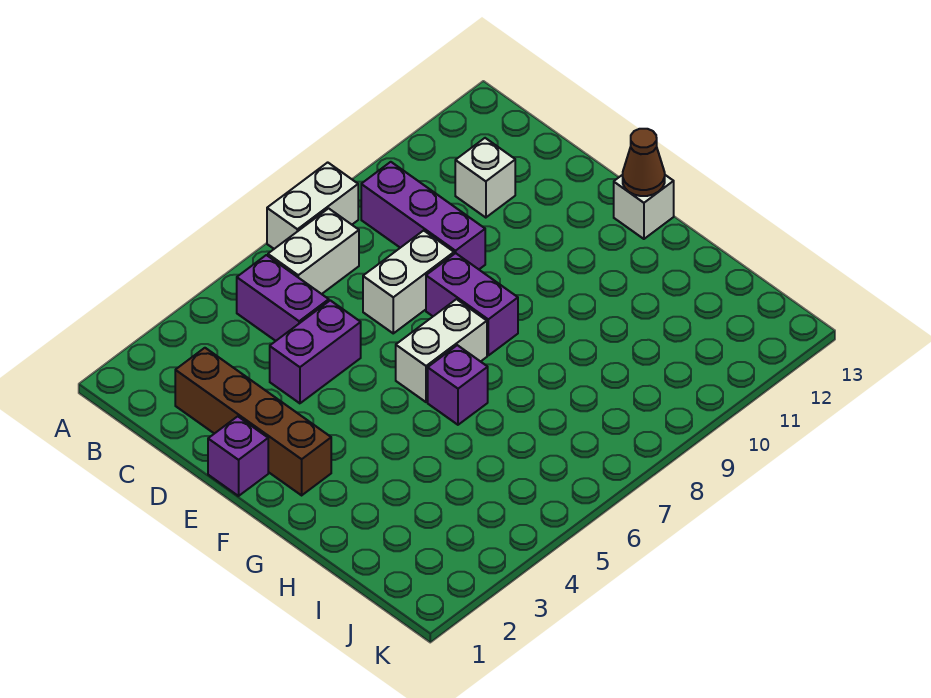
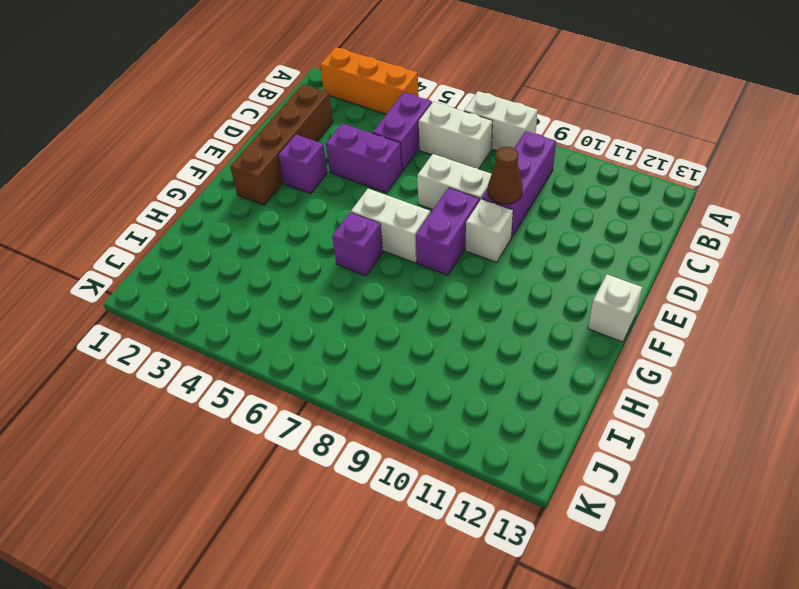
none -> orange 1x3 brick [320,47,419,114]
white 1x1 brick [455,138,515,218] -> white 1x1 brick moved to [466,199,513,262]
purple 1x1 brick [208,416,268,496] -> purple 1x1 brick moved to [278,134,328,194]
brown 1x1 cone [623,129,665,196] -> brown 1x1 cone moved to [488,147,523,204]

